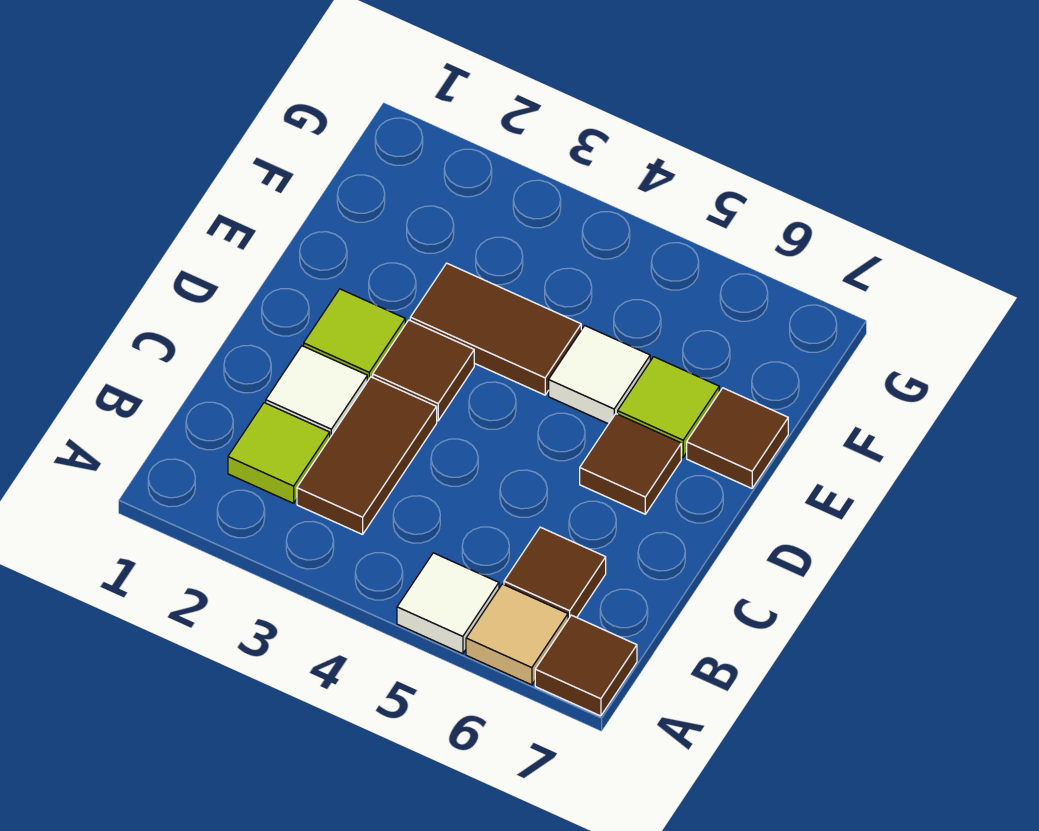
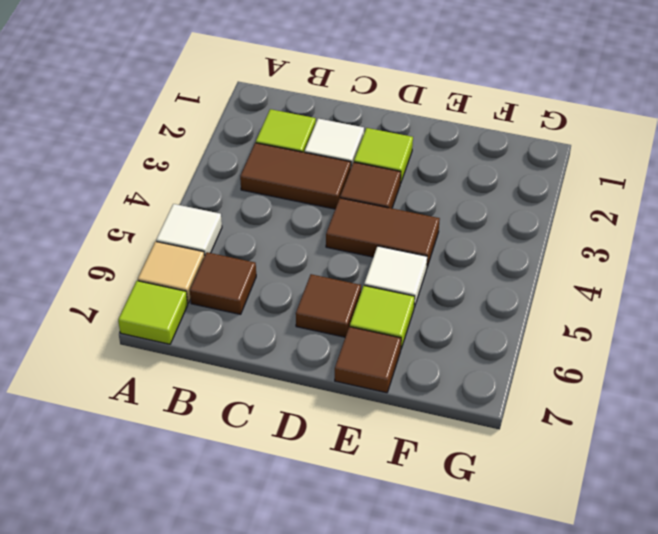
brown 1x1 tile [535,615,637,716] -> lime 1x1 tile [118,281,188,344]
brown 1x2 tile [410,263,581,395] -> brown 1x2 tile turned to [326,198,440,267]

